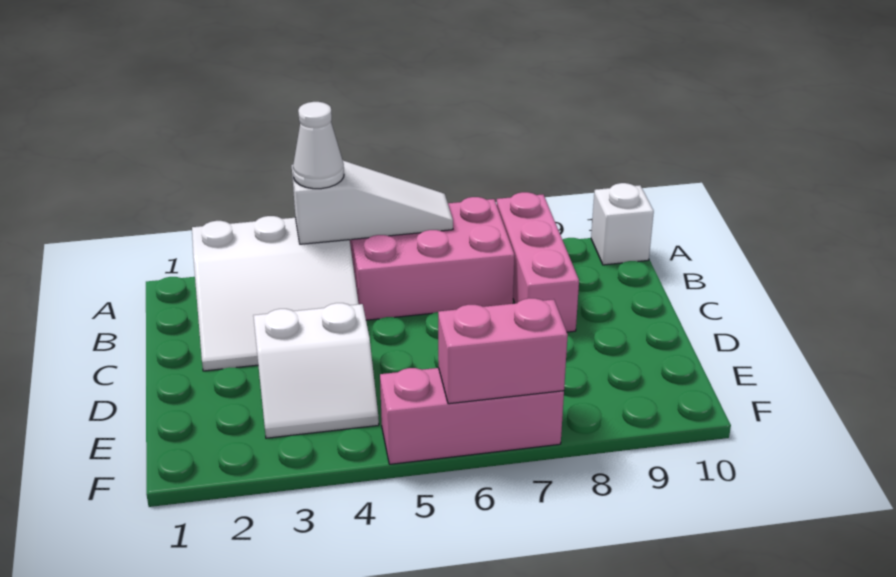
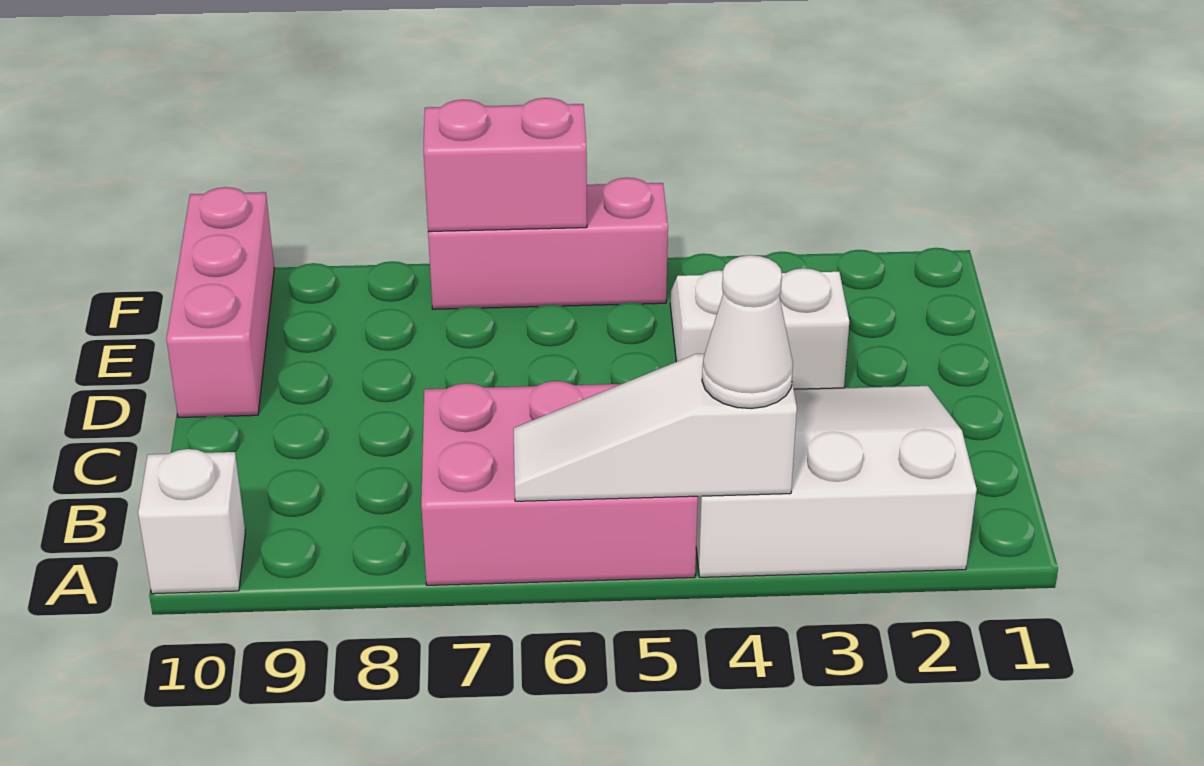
pink 1x3 brick [497,192,579,332] -> pink 1x3 brick moved to [166,187,274,417]

